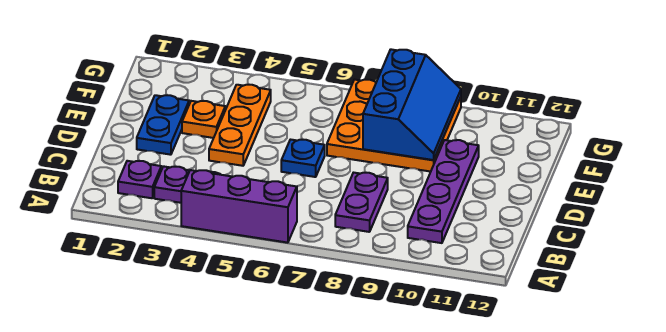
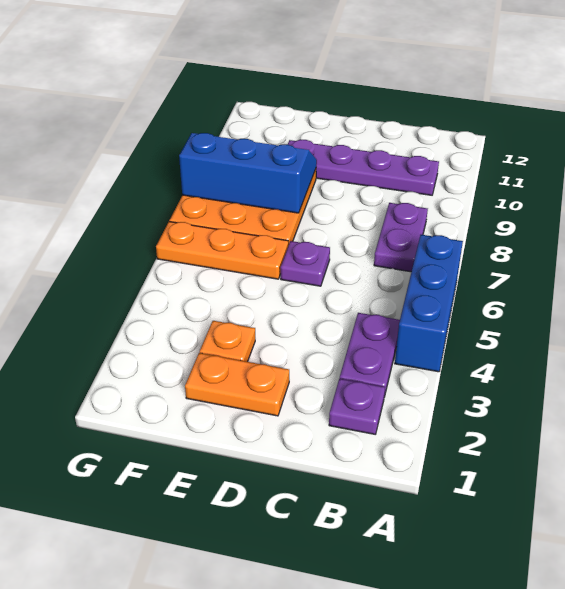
purple 1x3 brick [181,170,297,243] -> blue 1x3 brick [395,235,463,372]
purple 1x2 plate [335,173,388,232] -> purple 1x2 plate turned to [374,203,428,272]
blue 1x2 plate [137,95,189,155] -> orange 1x2 plate [185,353,289,416]
orange 1x3 plate [209,85,271,166] -> orange 1x3 plate moved to [156,222,288,279]
blue 1x1 plate [281,140,325,177] -> purple 1x1 plate [281,241,330,286]

